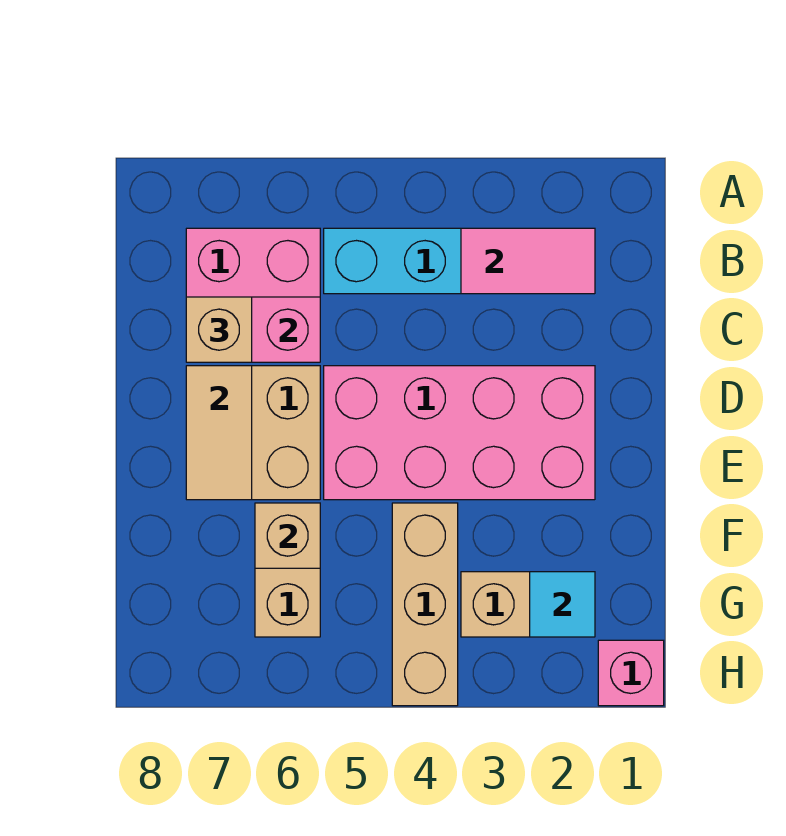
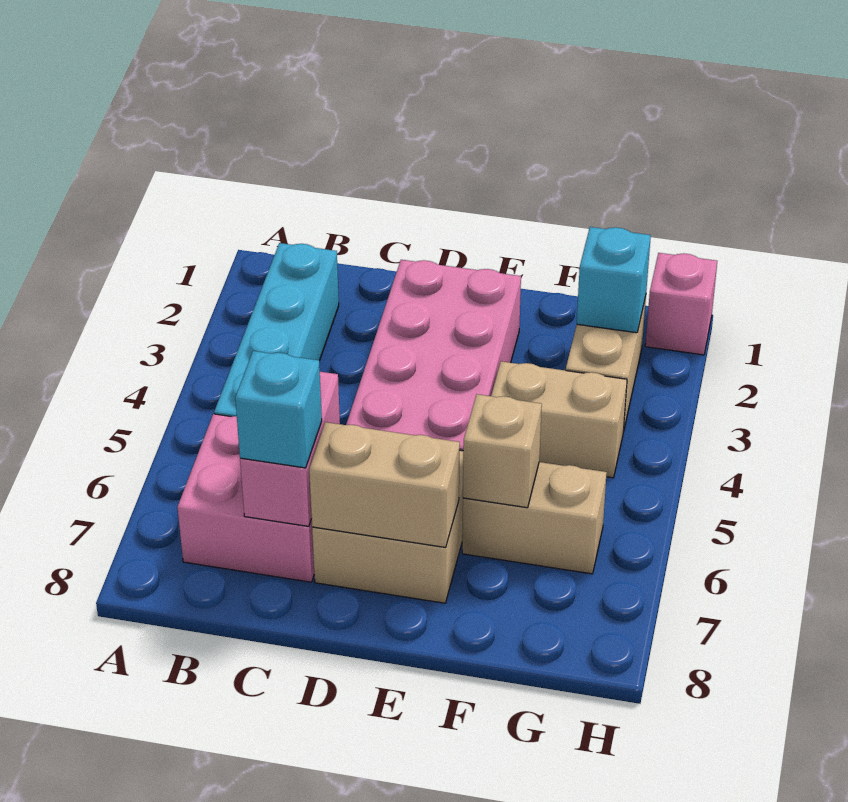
pink 1x2 tile [461,228,595,294] -> none
tan 1x1 brick [186,297,252,362] -> cyan 1x1 brick [235,351,322,468]
tan 1x2 tile [186,366,252,500] -> tan 1x2 brick [309,422,460,547]
tan 1x3 brick [392,503,458,706] -> tan 1x2 brick [491,361,627,478]
cyan 1x1 tile [530,572,595,637] -> cyan 1x1 brick [577,227,651,333]

